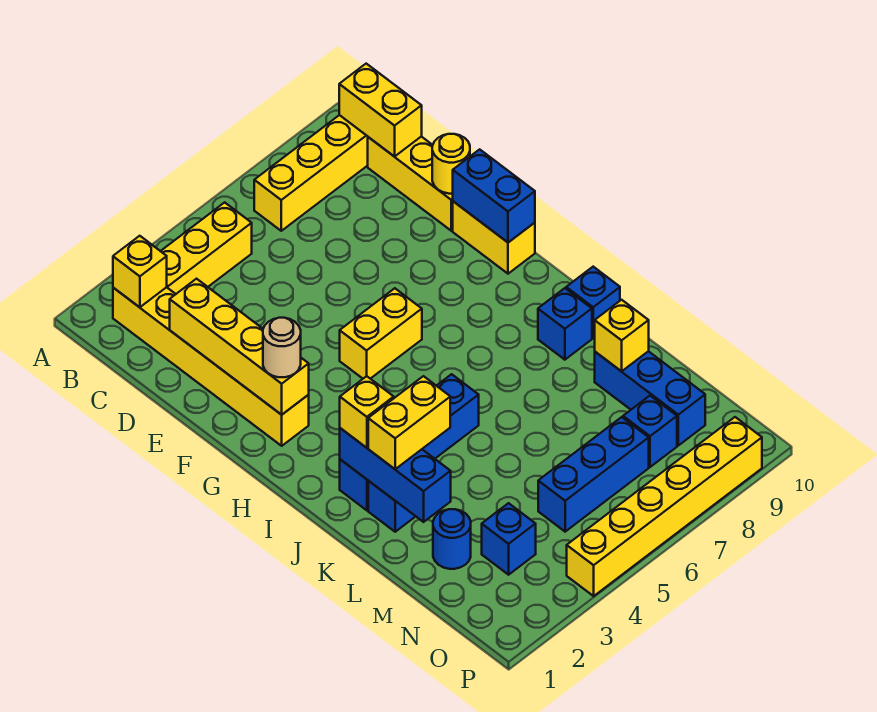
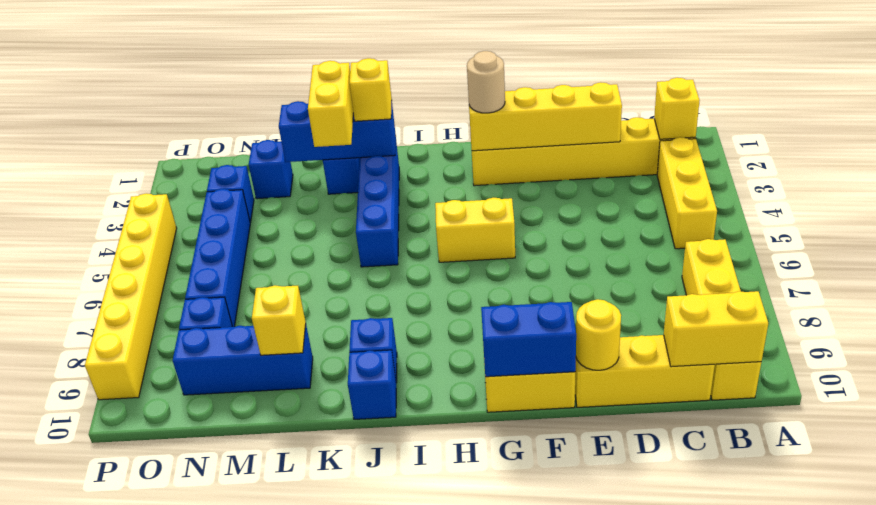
yellow 1x2 brick [340,288,422,379] -> yellow 1x2 brick turned to [435,198,515,262]
blue 1x1 round brick [433,509,471,569] -> blue 1x1 brick [249,140,293,199]
blue 1x3 brick [538,417,649,532] -> blue 1x4 brick [185,189,250,327]

